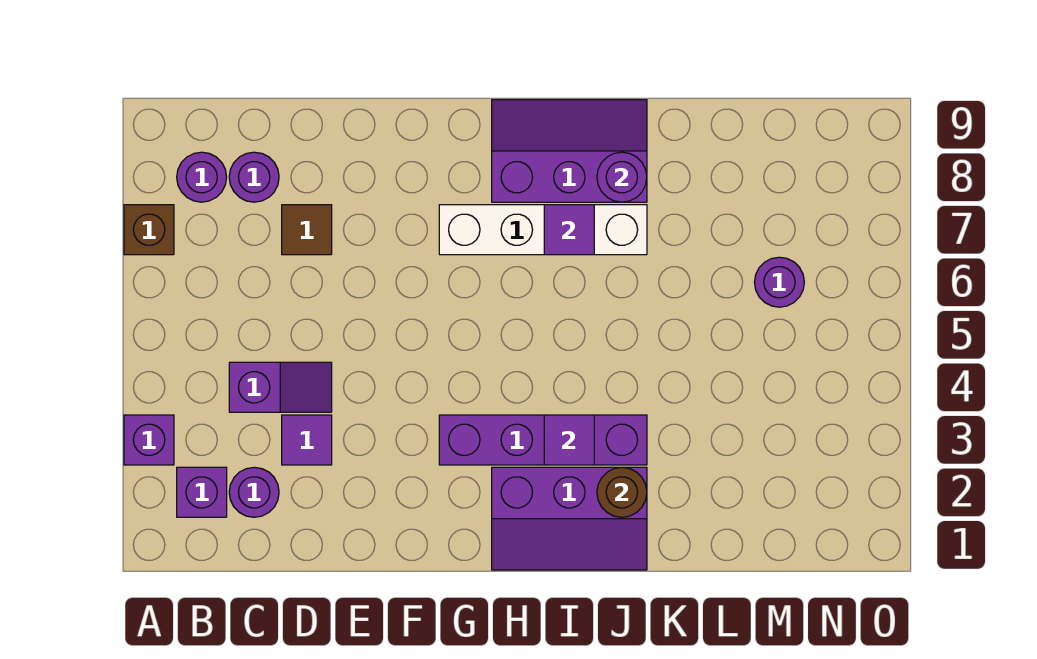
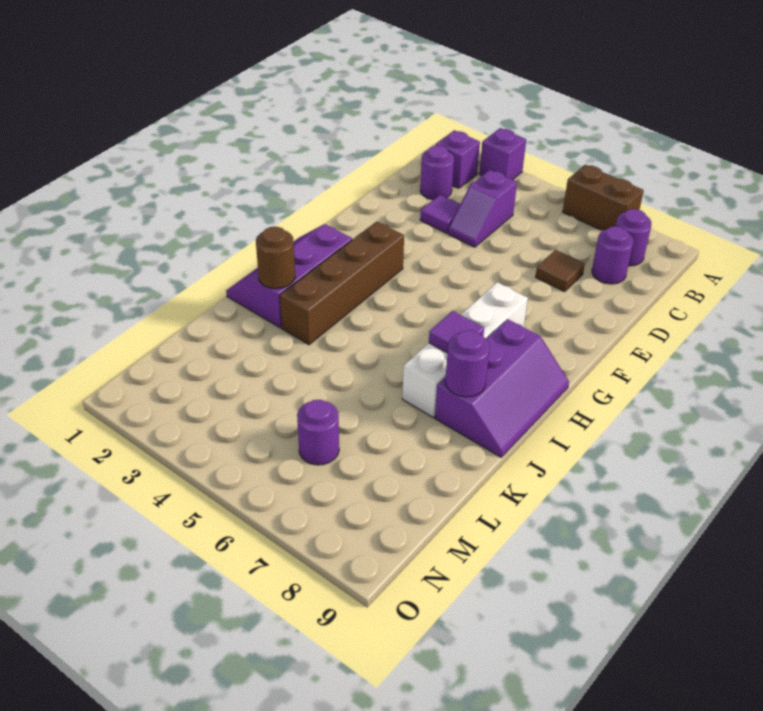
brown 1x1 brick [124,205,174,255] -> brown 1x2 brick [563,165,644,230]
purple 1x4 brick [439,415,647,465] -> brown 1x4 brick [280,222,404,345]
purple 1x1 tile [544,415,594,465] -> none

